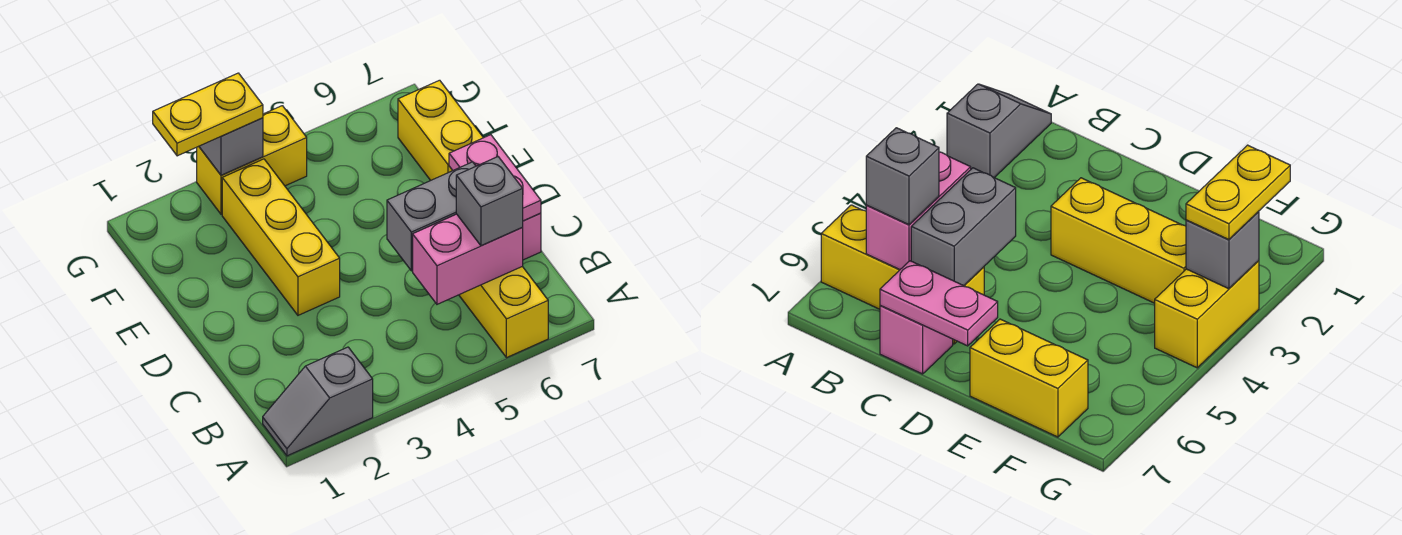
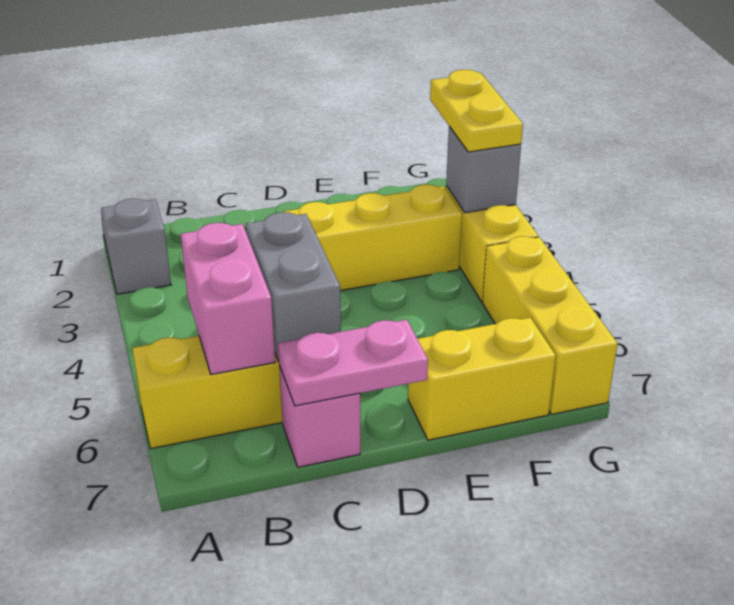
grey 1x1 brick [456,157,523,246] -> none
none -> yellow 1x3 brick [482,236,618,414]

